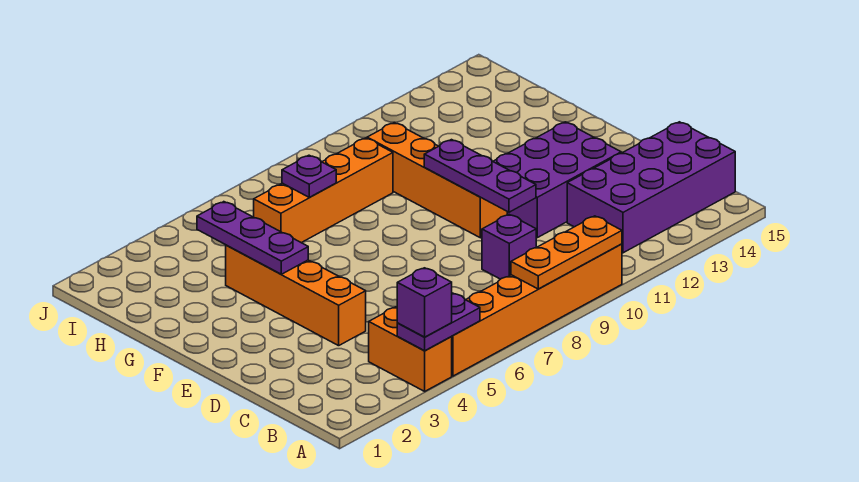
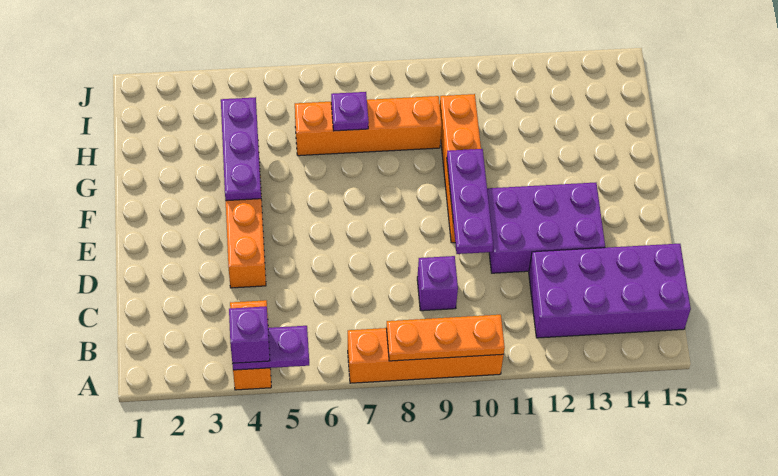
orange 1x6 brick [451,244,622,376] -> orange 1x4 brick [348,328,504,383]

